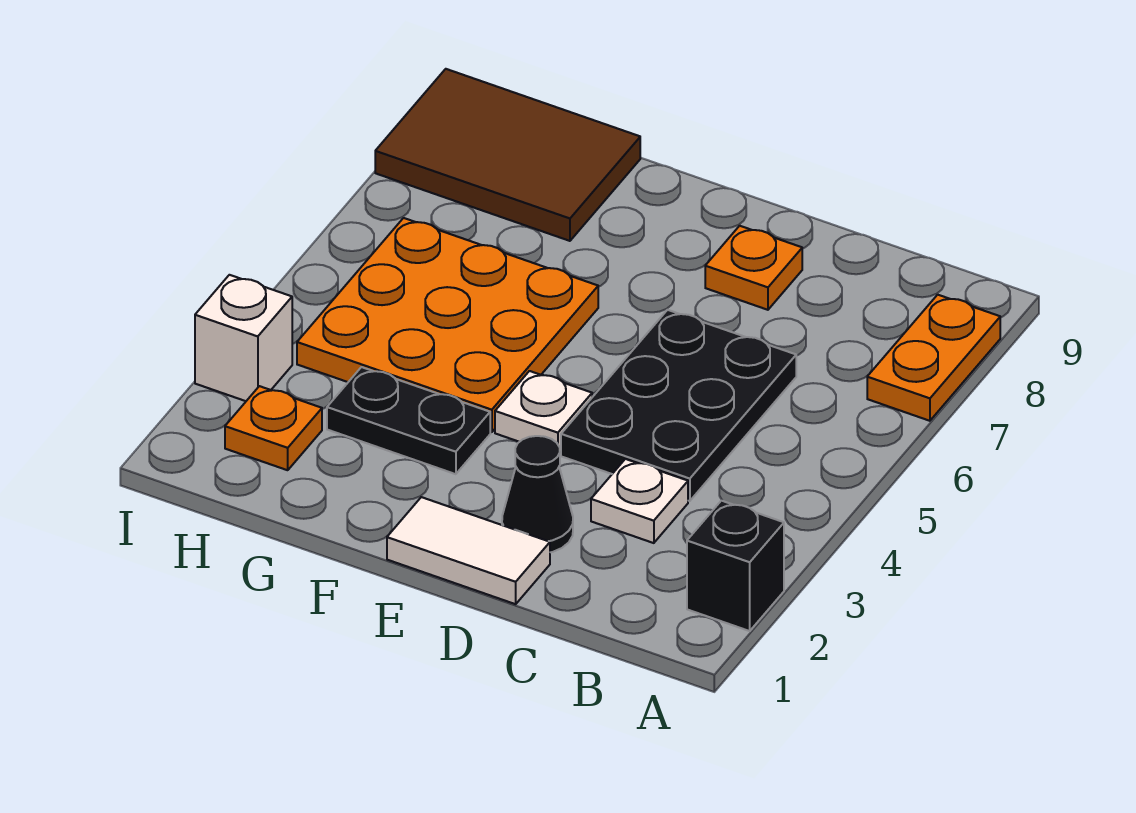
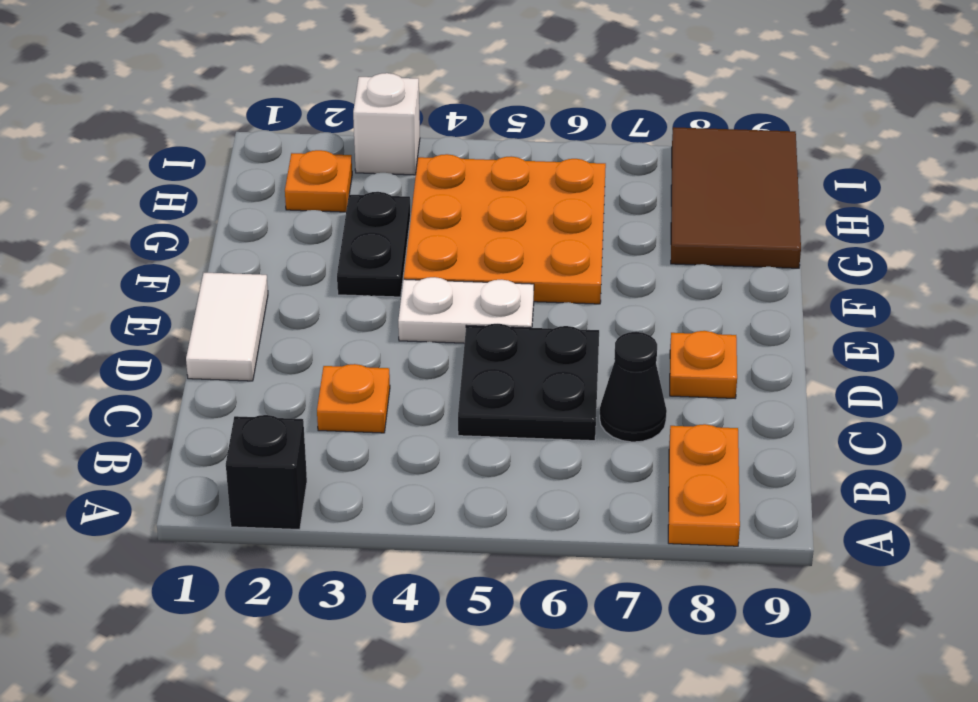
orange 1x2 plate [867,295,1000,421] -> orange 1x2 plate turned to [668,424,740,546]
white 1x1 plate [591,459,688,543] -> orange 1x1 plate [317,364,390,433]
black 2x3 plate [561,310,796,501] -> black 2x2 plate [458,324,599,441]
black 1x1 cone [502,436,573,552] -> black 1x1 cone moved to [600,332,667,442]
white 1x1 plate [495,371,592,452] -> white 1x2 plate [398,277,534,343]

